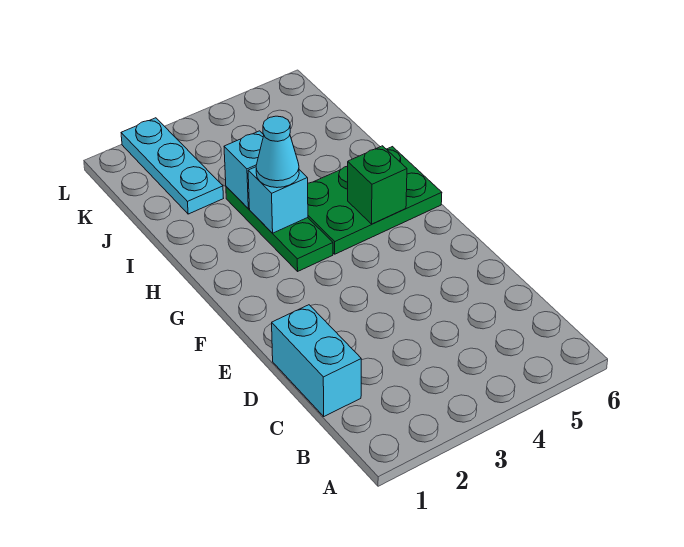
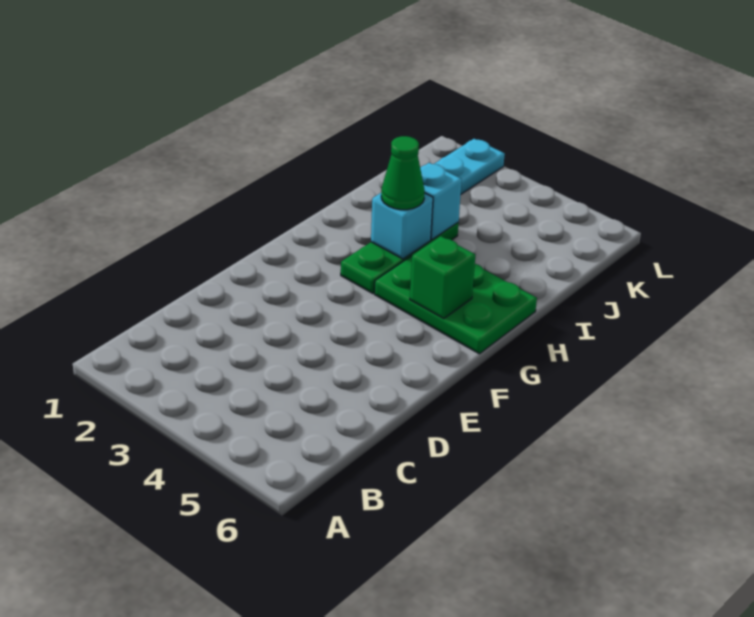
cyan 1x2 brick [272,305,361,416] -> none
cyan 1x1 cone [256,116,299,188] -> green 1x1 cone [381,136,425,210]

